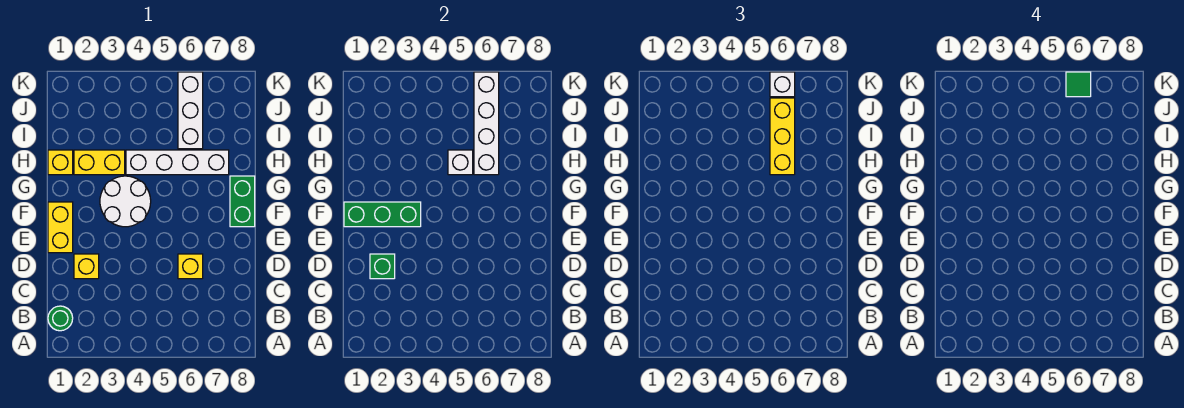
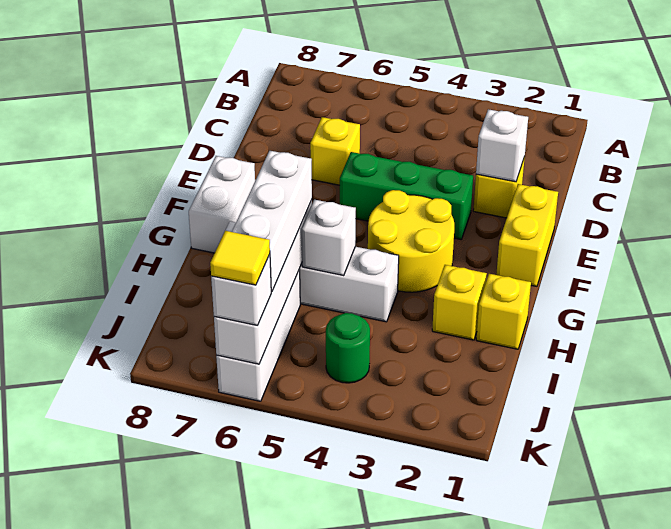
green 1x1 round brick [48,306,73,331] -> green 1x1 round brick moved to [326,313,370,383]
green 1x1 brick [370,254,395,279] -> white 1x1 brick [476,109,528,182]
green 1x3 brick [344,202,421,227] -> green 1x3 brick moved to [340,152,473,240]
white 2x2 round brick [100,176,151,227] -> yellow 2x2 round brick [368,190,454,292]
green 1x2 brick [230,176,255,227] -> white 1x2 brick [189,156,255,253]
yellow 1x2 brick [74,150,125,175] -> yellow 1x1 brick [432,265,487,340]
yellow 1x3 brick [770,98,795,175] -> white 1x3 brick [232,151,312,292]
green 1x1 tile [1066,72,1091,97] -> yellow 1x1 tile [210,231,270,285]

